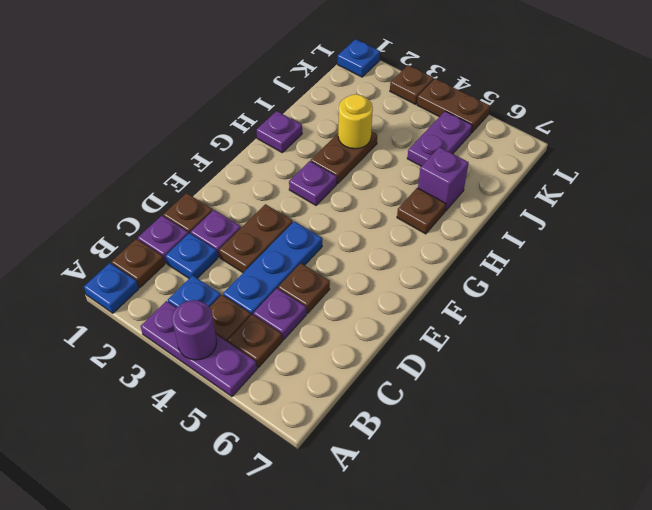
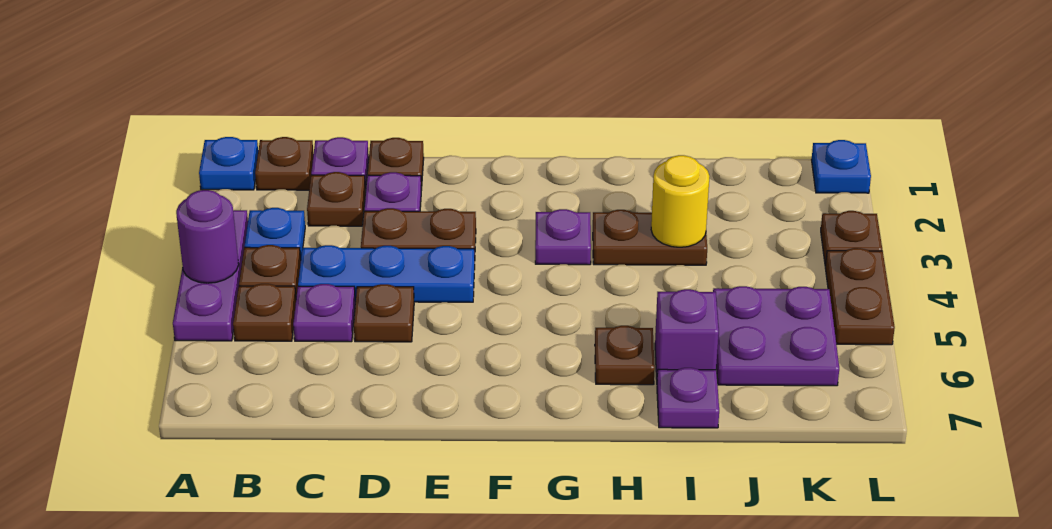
blue 1x1 plate [165,233,218,278] -> brown 1x1 plate [307,172,366,226]
purple 1x1 plate [256,111,302,152] -> purple 1x1 plate moved to [657,368,719,428]
purple 1x2 plate [407,111,472,166] -> purple 2x2 plate [713,286,839,386]

